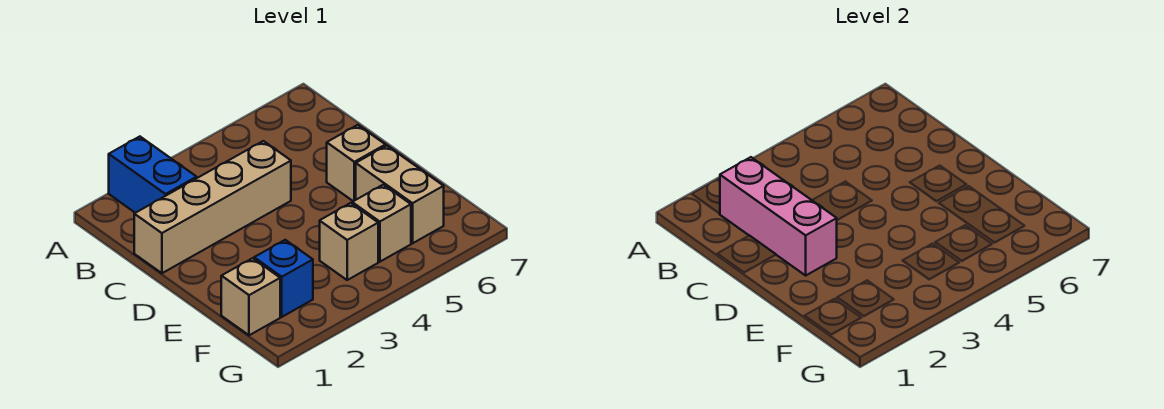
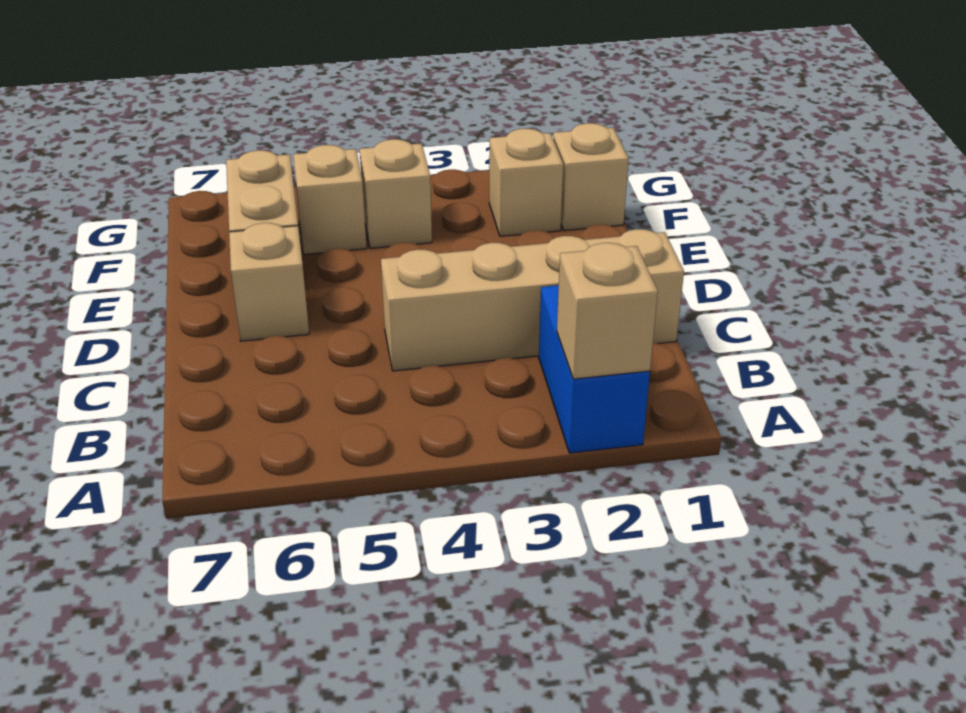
none -> tan 1x1 brick [557,243,658,379]
pink 1x3 brick [720,157,837,275] -> none
blue 1x1 brick [254,240,313,317] -> tan 1x1 brick [489,129,563,236]

